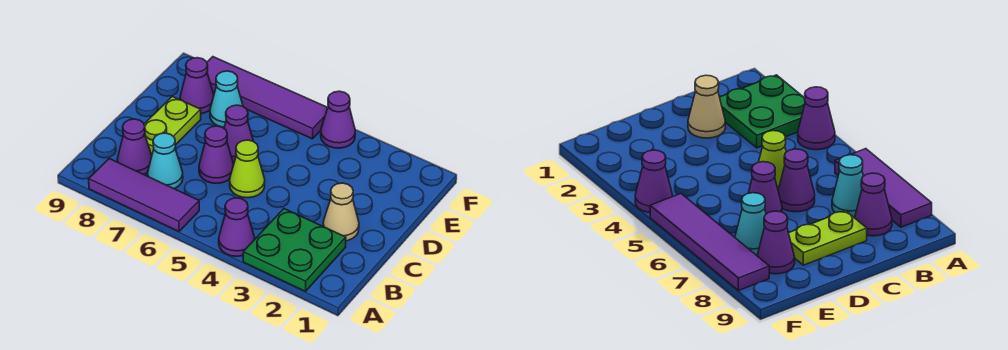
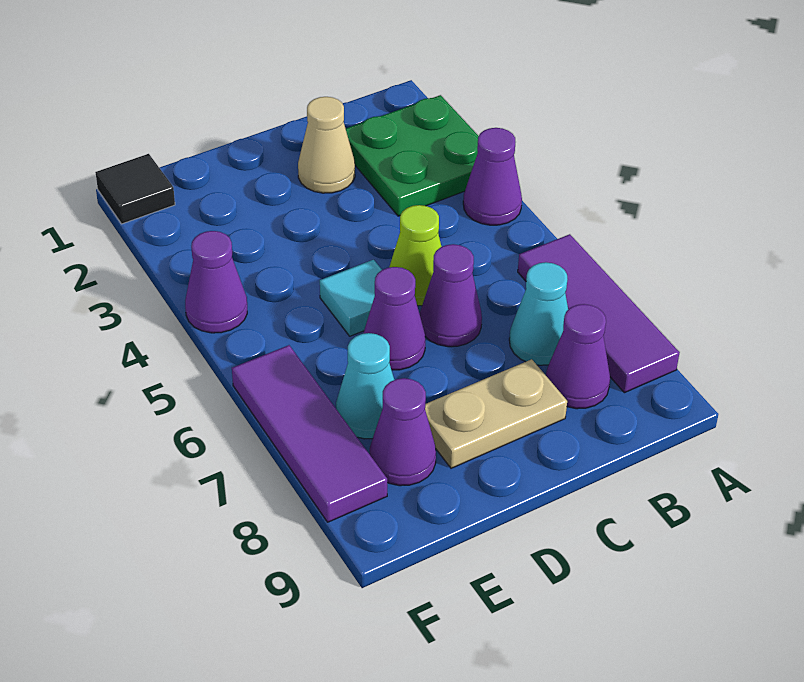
lime 1x2 plate [144,96,201,155] -> tan 1x2 plate [425,359,567,468]
none -> cyan 1x1 tile [320,260,382,336]
none -> black 1x1 tile [95,154,175,224]
purple 1x4 tile [207,57,328,139] -> purple 1x3 tile [232,345,387,522]

